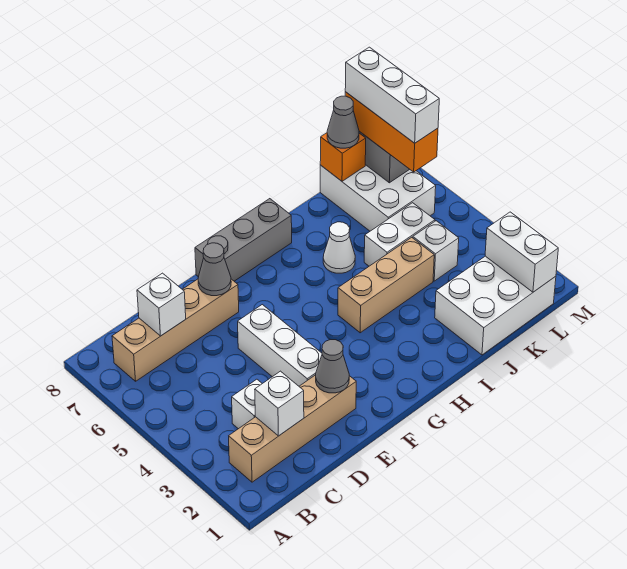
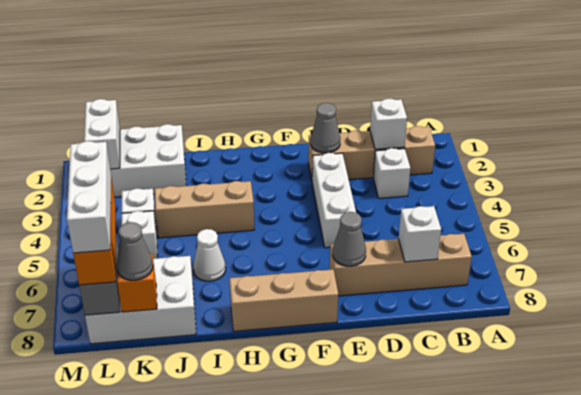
grey 1x3 brick [195,199,292,281] -> tan 1x3 brick [229,269,338,331]
white 1x2 brick [364,203,435,266] -> white 1x1 brick [122,211,158,259]
white 2x3 brick [320,165,436,231] -> white 2x3 brick turned to [85,256,196,344]

